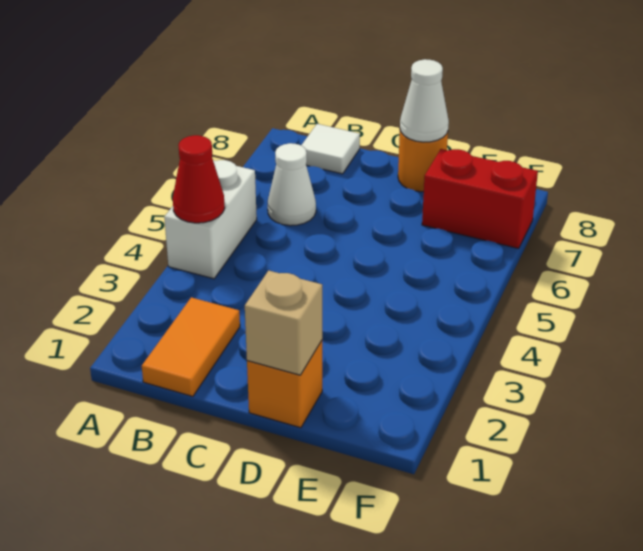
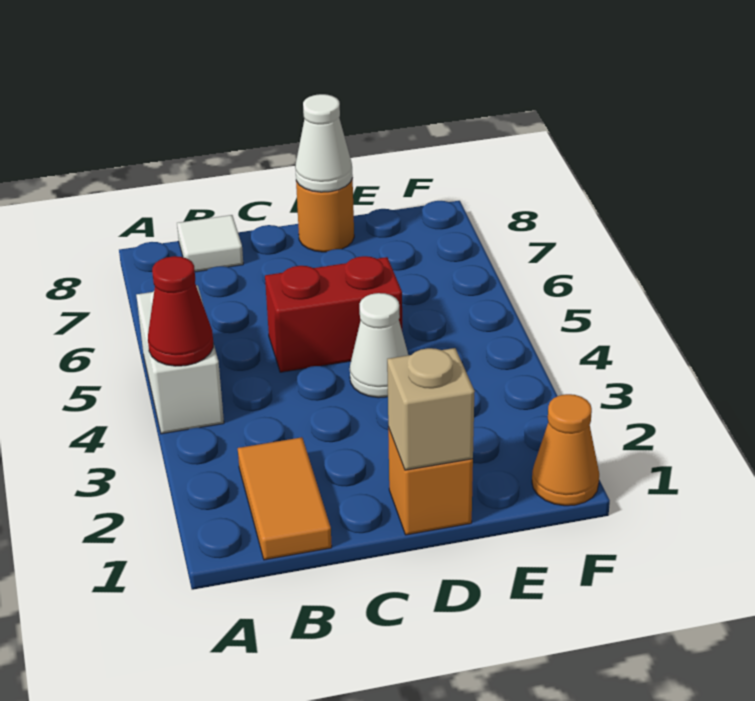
white 1x1 cone [268,143,316,226] -> white 1x1 cone moved to [350,293,408,398]
red 1x2 brick [422,149,538,248] -> red 1x2 brick moved to [265,256,402,372]
none -> orange 1x1 cone [532,394,599,506]

